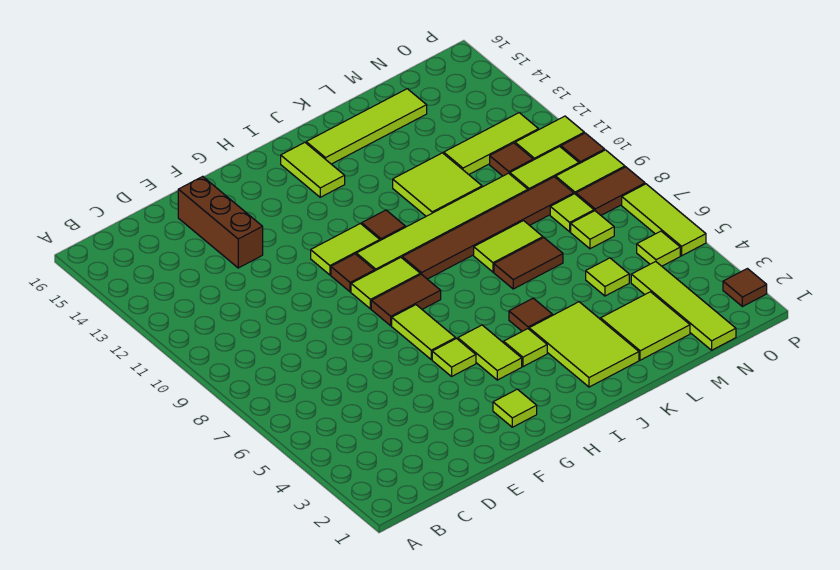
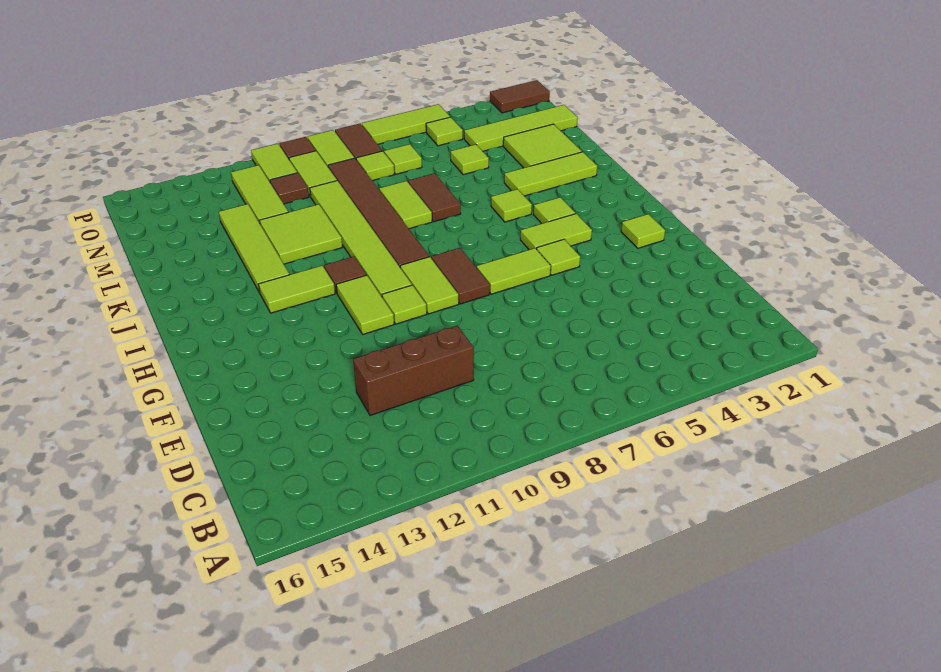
brown 1x3 brick [178,176,263,268] -> brown 1x3 brick moved to [353,325,474,416]
brown 1x1 tile [331,254,375,292] -> lime 1x1 tile [382,285,427,324]
lime 1x2 tile [281,143,345,197] -> lime 1x2 tile moved to [259,266,335,313]
lime 2x3 tile [529,302,639,387] -> lime 1x3 tile [504,152,597,196]
brown 1x1 tile [509,298,553,331] -> lime 1x1 tile [491,189,532,222]
lime 1x4 tile [306,89,427,164] -> lime 1x4 tile moved to [219,204,290,293]
brown 1x1 tile [723,269,767,307] -> brown 1x2 tile [490,80,550,113]

